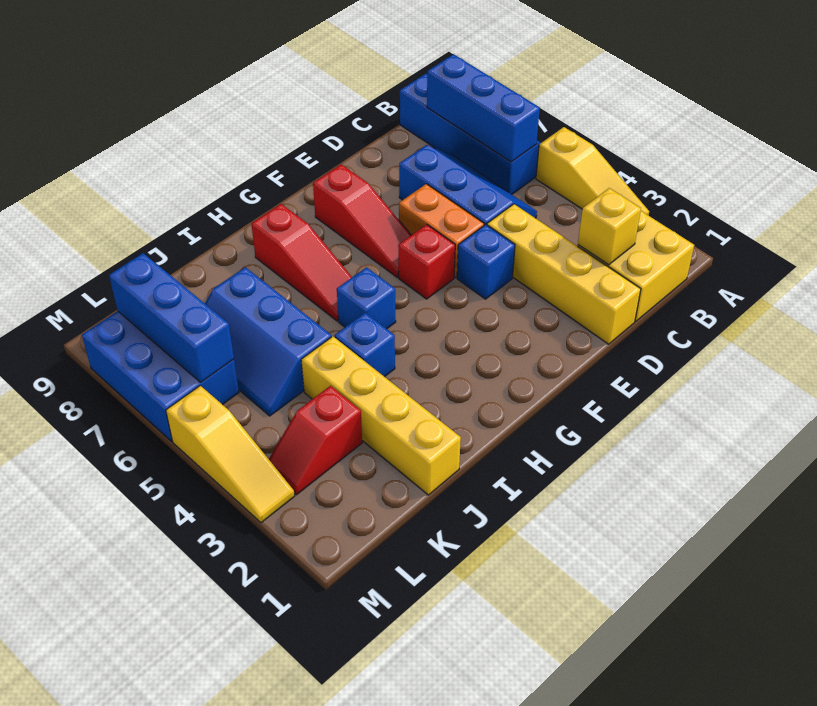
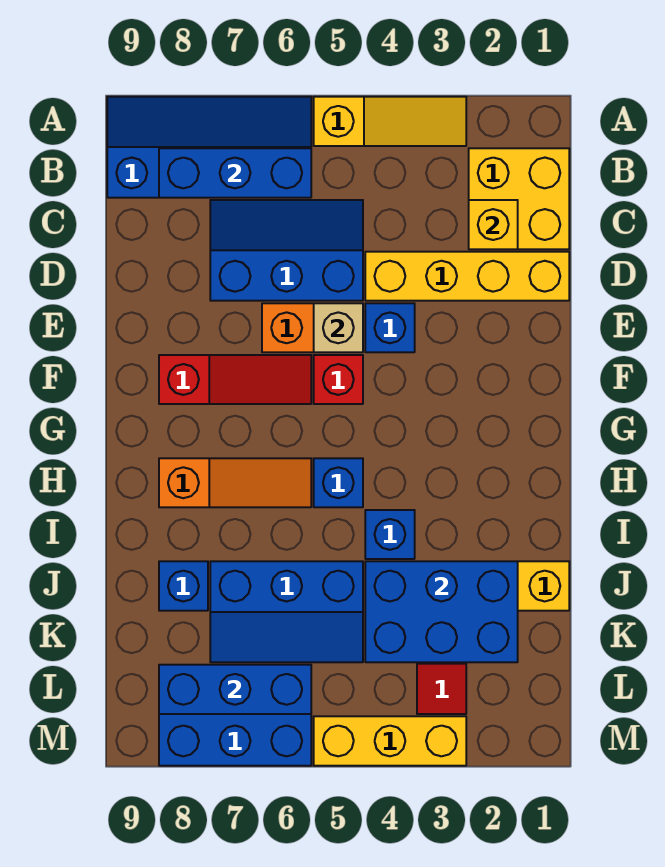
none -> tan 1x1 brick [314,303,363,352]
red 1x3 slope [251,204,352,321] -> orange 1x3 slope [159,458,311,507]
none -> blue 2x3 brick [365,561,518,662]
none -> blue 1x1 brick [159,561,208,611]
yellow 1x3 slope [166,386,295,523] -> yellow 1x3 brick [314,716,466,766]

